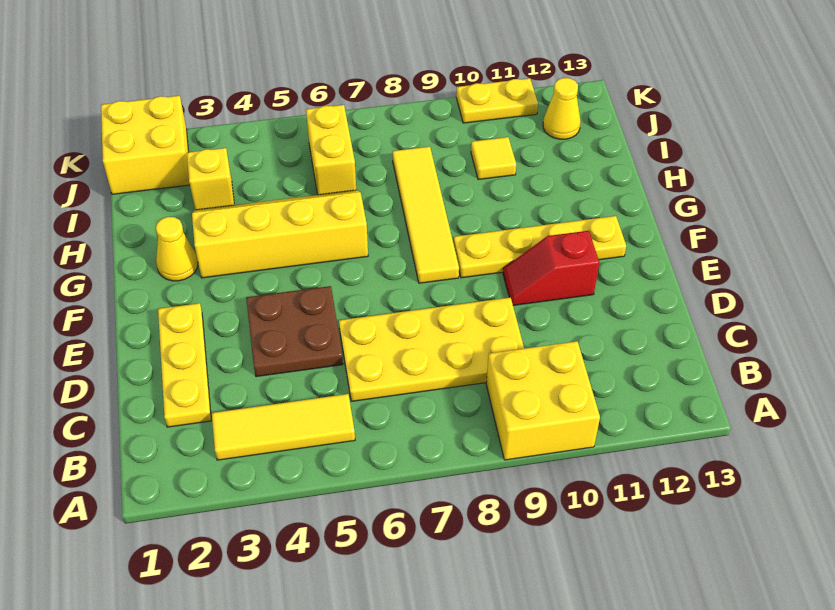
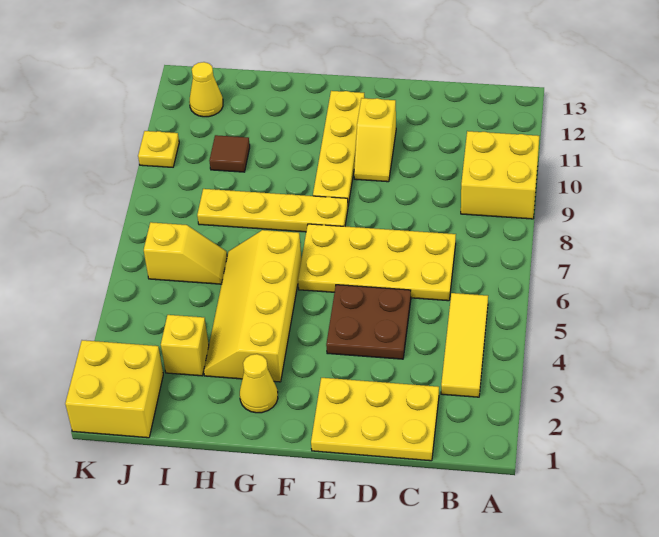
yellow 1x3 plate [158,303,211,427] -> yellow 2x3 plate [311,378,439,461]
yellow 2x4 plate [339,297,524,401] -> yellow 2x4 plate turned to [298,224,456,301]
red 1x2 slope [503,231,599,305] -> yellow 1x2 slope [354,98,396,182]
yellow 1x4 tile [393,147,459,283] -> yellow 1x4 plate [197,189,348,232]
yellow 1x2 brick [306,105,356,195] -> yellow 1x2 slope [144,222,227,284]
yellow 1x1 tile [471,137,516,180] -> brown 1x1 tile [209,135,250,172]
yellow 1x2 plate [456,78,538,123] -> yellow 1x1 plate [138,131,179,167]

